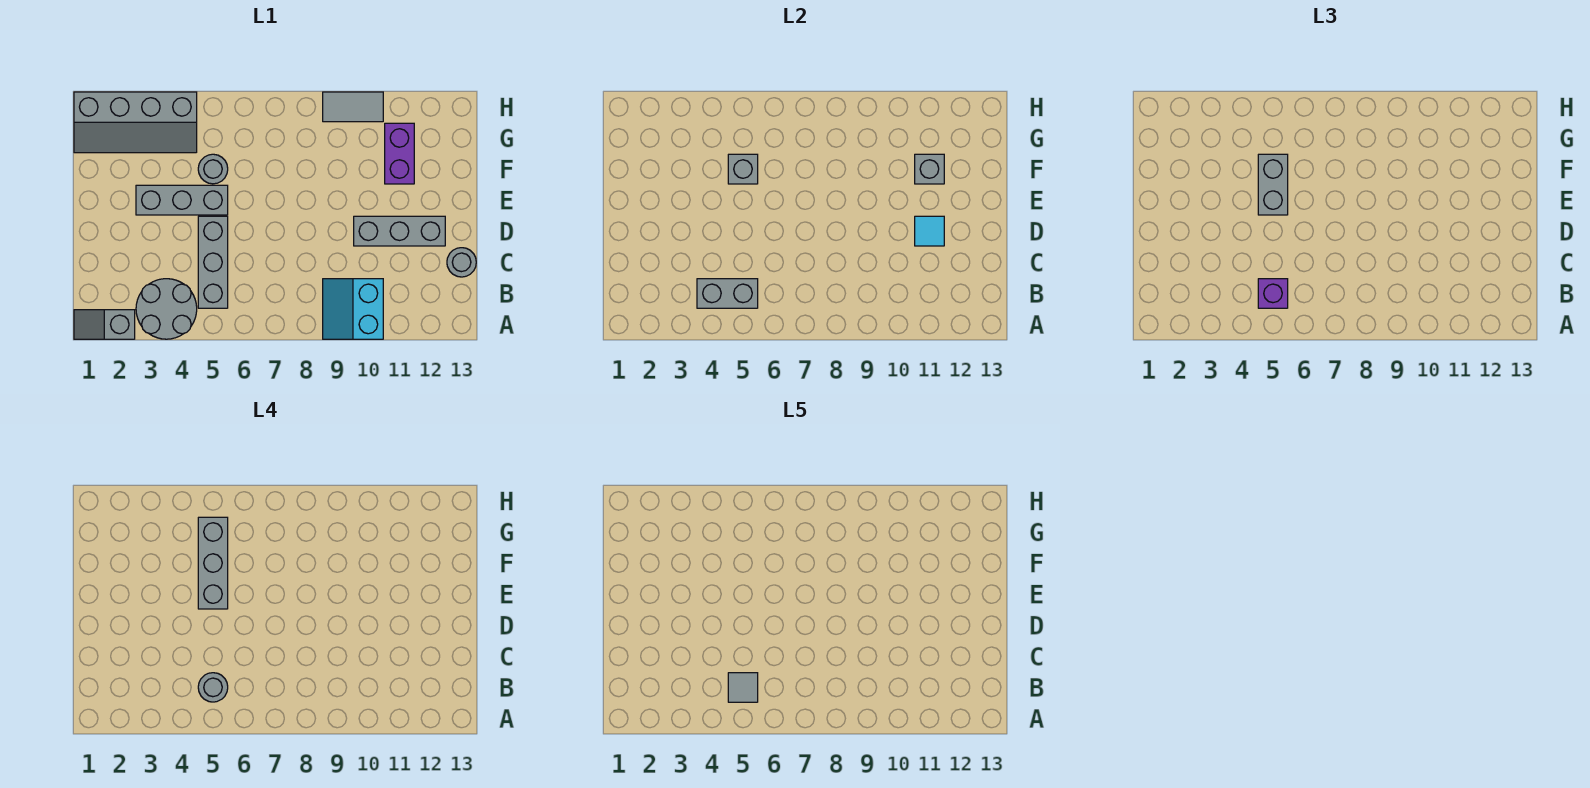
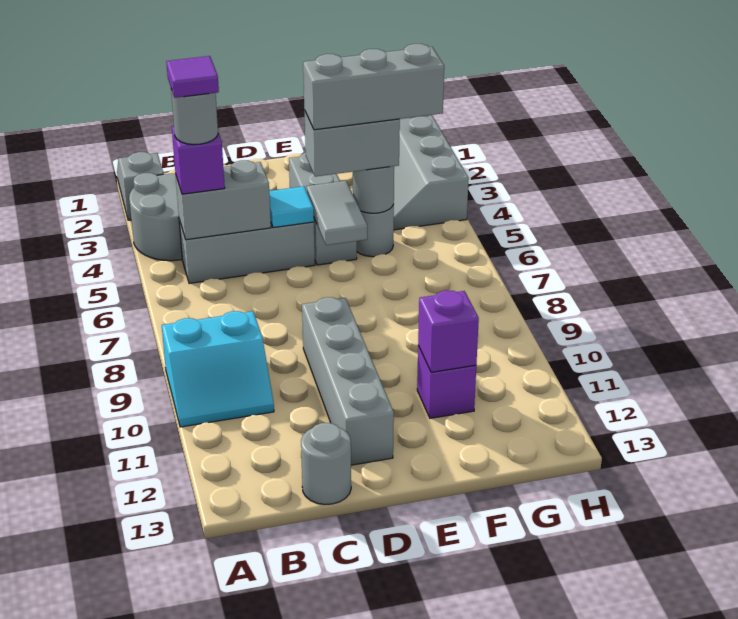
cyan 2x2 slope [323,279,383,339] -> cyan 2x2 slope turned to [162,311,274,427]
grey 1x2 brick [697,279,758,308] -> grey 1x2 brick turned to [175,160,271,240]
grey 1x1 tile [728,673,758,702] -> purple 1x1 tile [166,56,219,98]
grey 1x3 brick [354,216,445,246] -> grey 1x4 brick [302,297,394,465]
cyan 1x1 tile [915,216,944,246] -> cyan 1x1 tile moved to [269,186,314,228]
grey 1x1 brick [728,154,758,184] -> grey 1x1 round brick [353,166,394,213]
purple 1x2 brick [385,123,414,184] -> purple 1x1 brick [417,346,476,418]
grey 1x1 brick [915,154,944,184] -> purple 1x1 brick [418,290,479,372]
grey 1x2 tile [323,92,383,122] -> grey 1x2 tile moved to [306,181,367,245]

